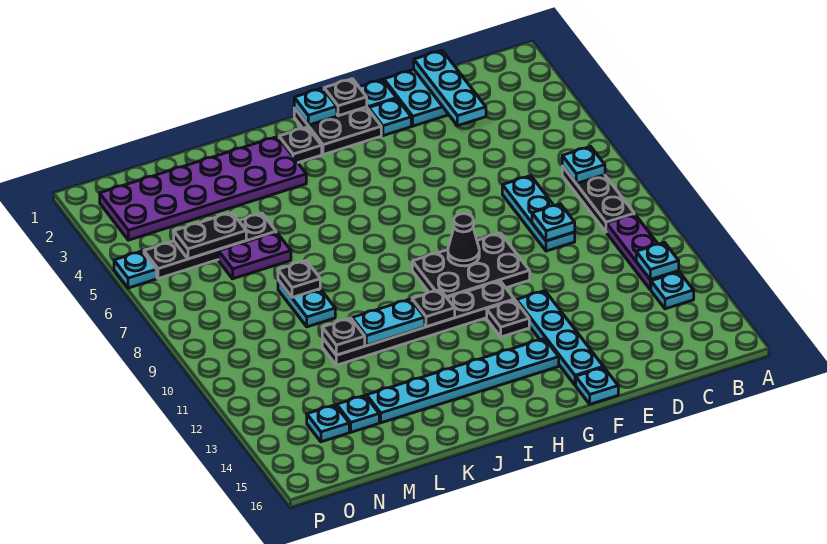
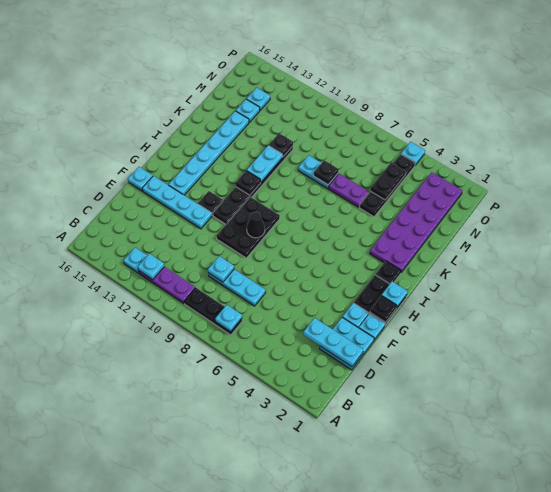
purple 1x2 plate [218,232,291,279] -> purple 1x2 plate turned to [329,174,369,207]

